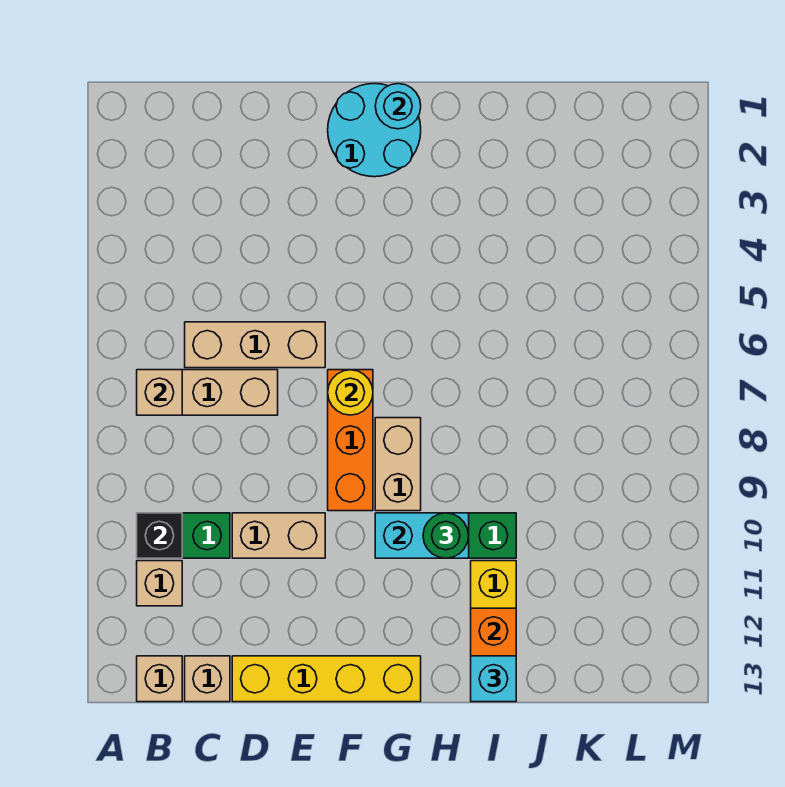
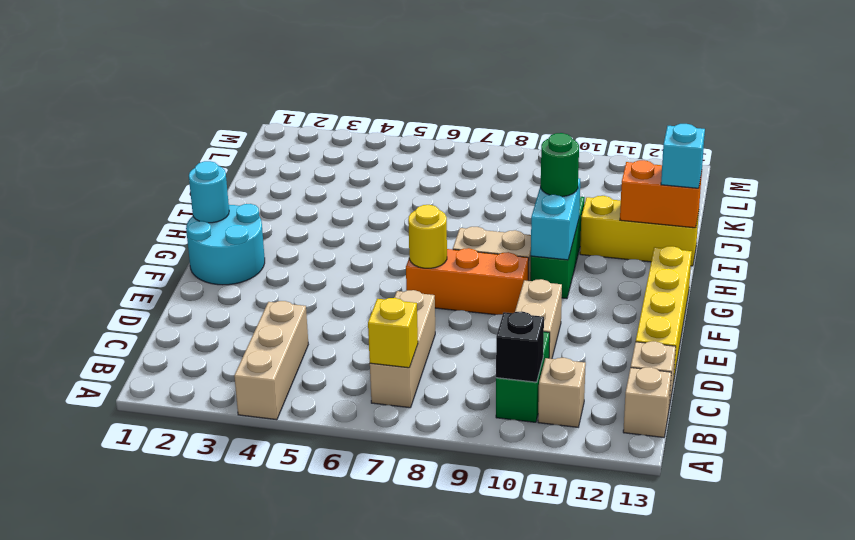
tan 1x1 brick [137,370,182,415] -> yellow 1x1 brick [368,298,418,368]
tan 1x3 brick [185,322,325,368] -> tan 1x3 brick moved to [234,301,308,420]

